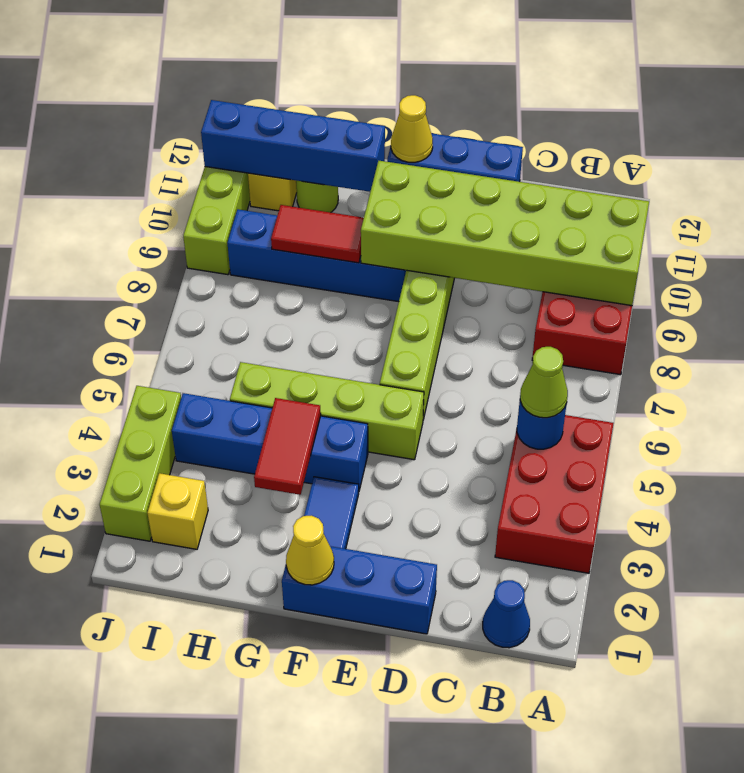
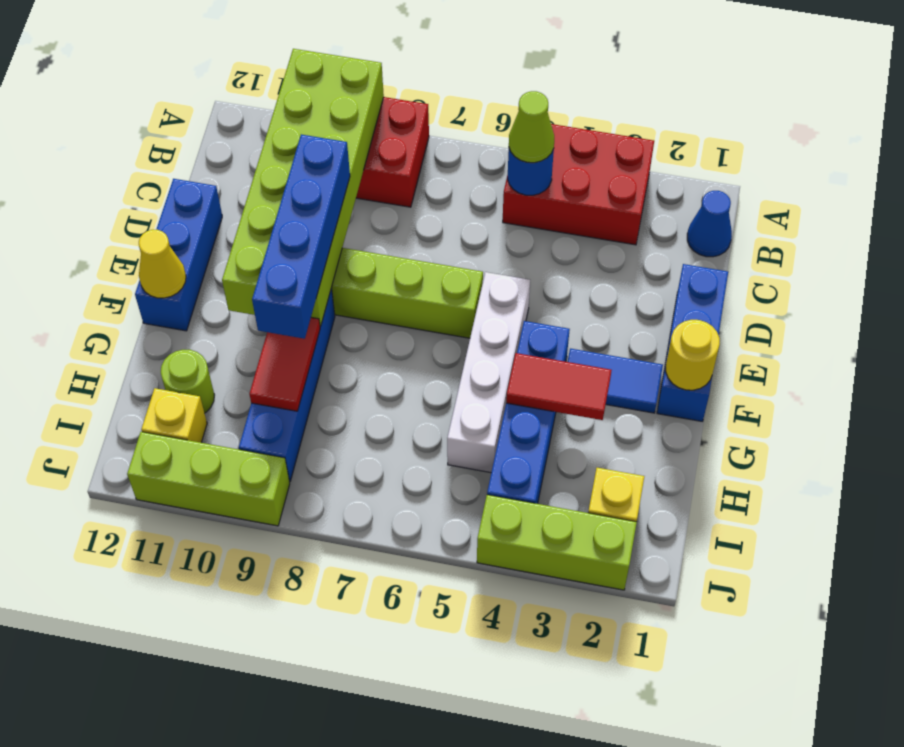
lime 1x4 brick [230,362,424,460] -> white 1x4 brick [447,272,530,473]
yellow 1x1 cone [286,516,334,585] -> yellow 1x1 round brick [666,320,720,390]
blue 1x4 brick [201,100,385,192] -> blue 1x4 brick moved to [252,135,350,339]

